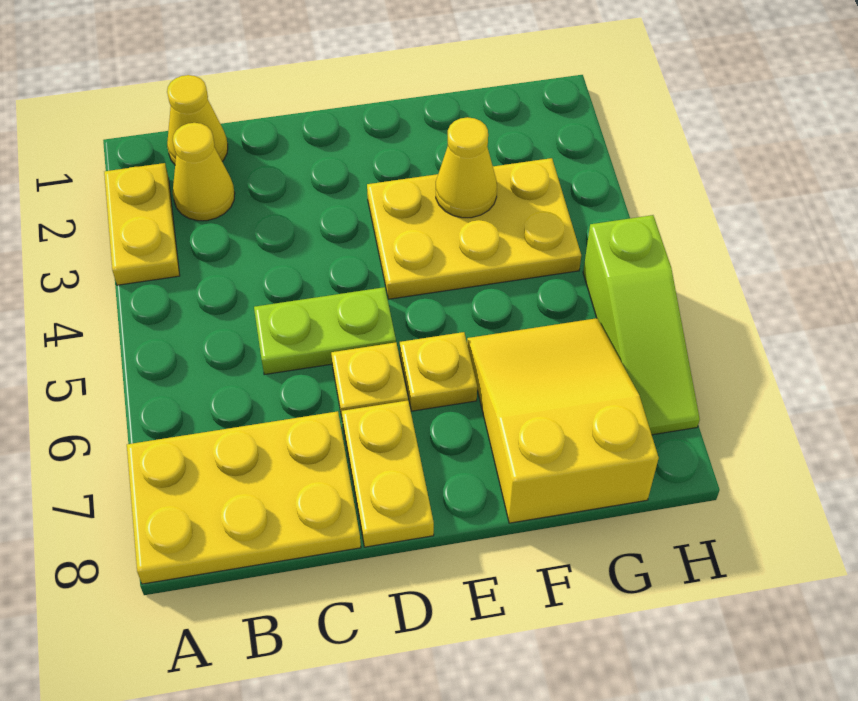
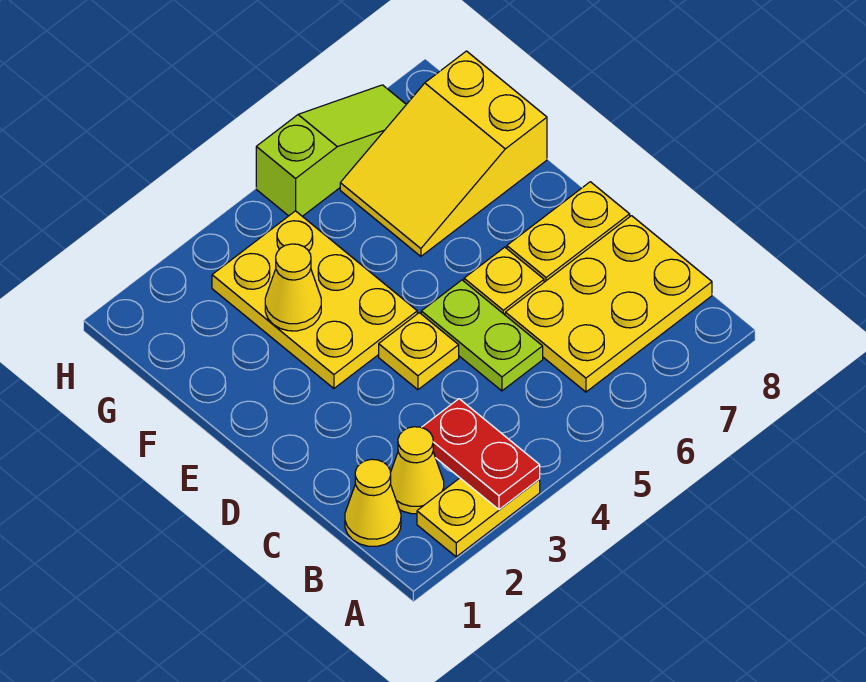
none -> red 1x2 plate [422,399,540,509]
yellow 2x3 plate [127,411,361,584] -> yellow 2x3 plate turned to [505,216,712,392]
yellow 1x1 plate [400,332,477,411] -> yellow 1x1 plate moved to [379,313,459,390]

